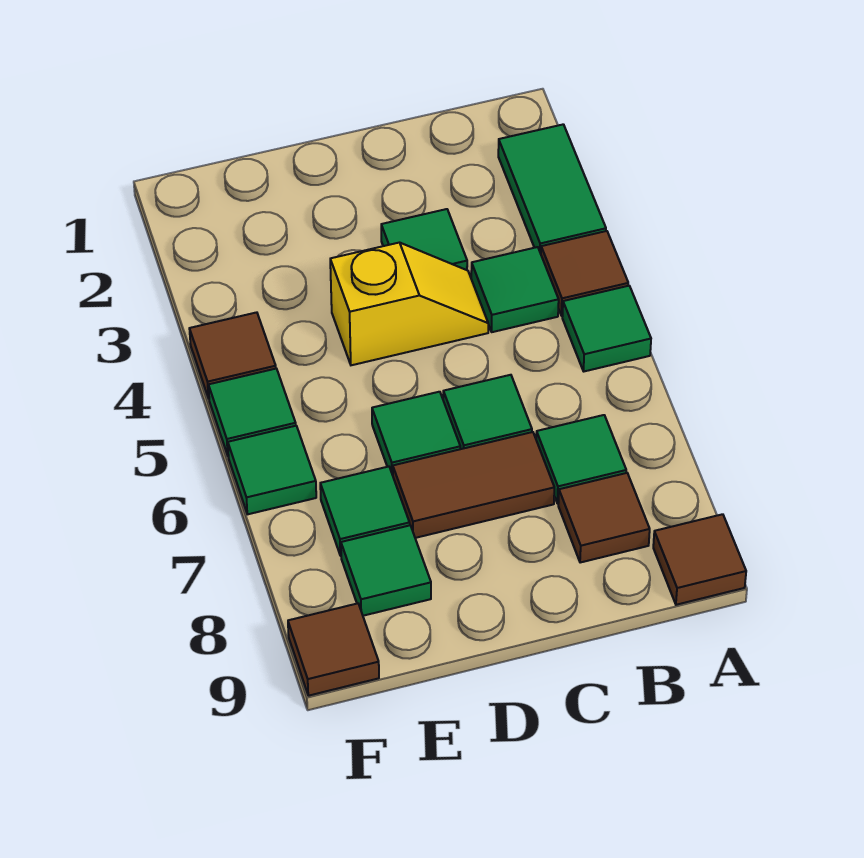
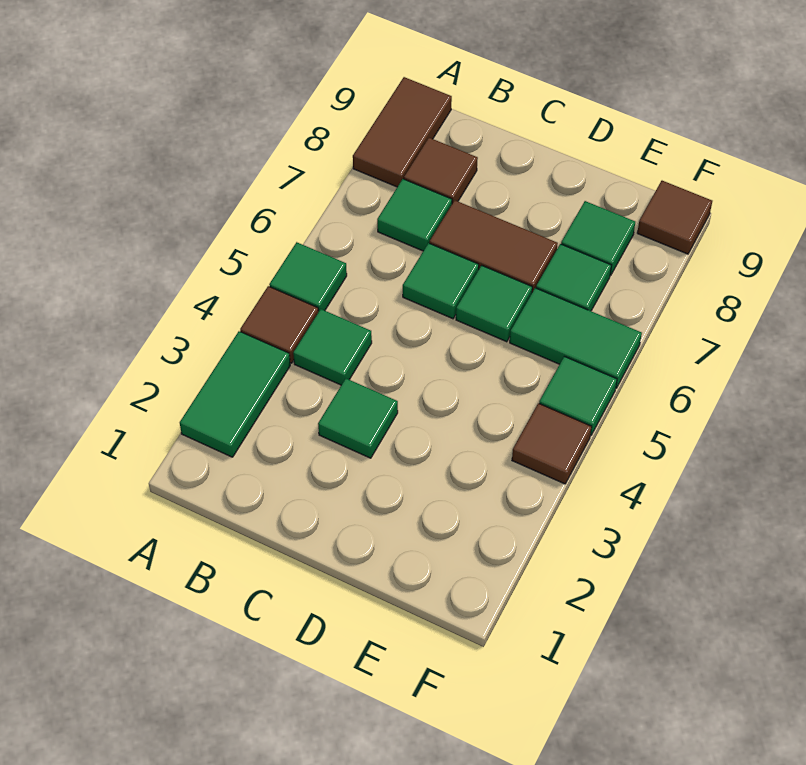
brown 1x1 tile [653,514,746,605] -> brown 1x2 tile [353,77,452,187]
yellow 1x2 slope [330,243,488,365] -> none
green 1x1 tile [228,426,316,514] -> green 1x2 tile [510,288,642,388]

